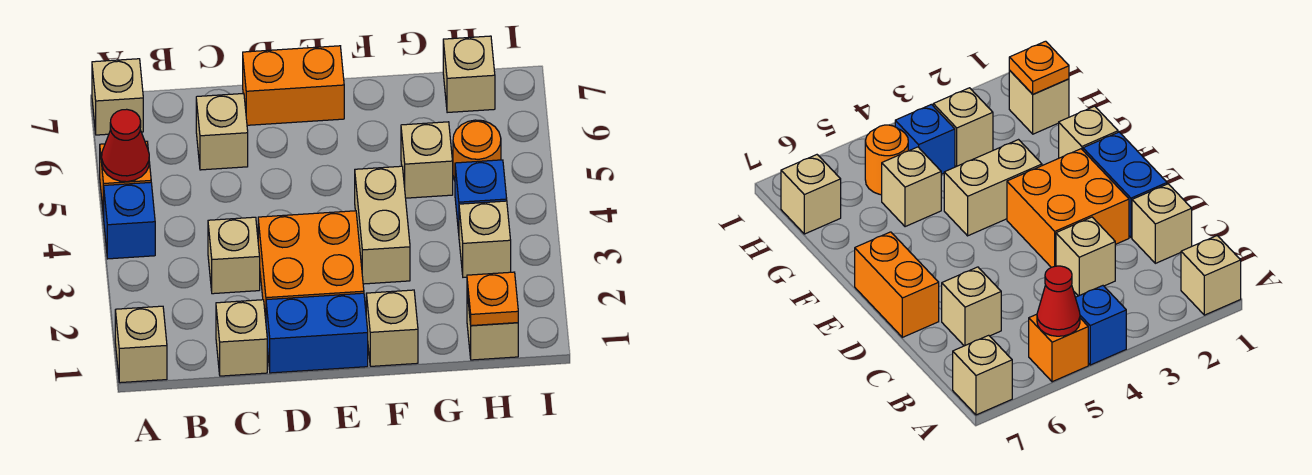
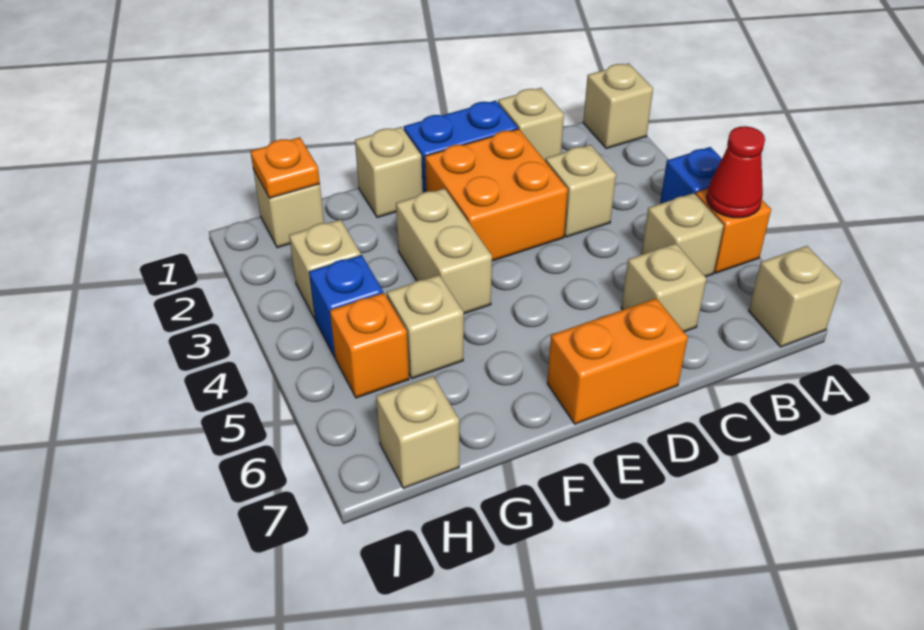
none -> tan 1x1 brick [641,193,724,277]
orange 1x1 round brick [453,120,501,180] -> orange 1x1 brick [330,293,409,398]

